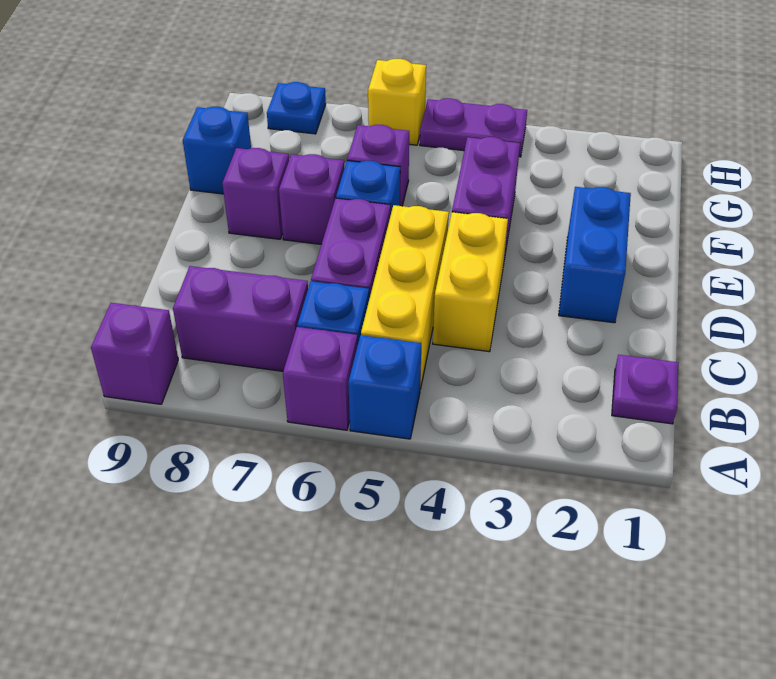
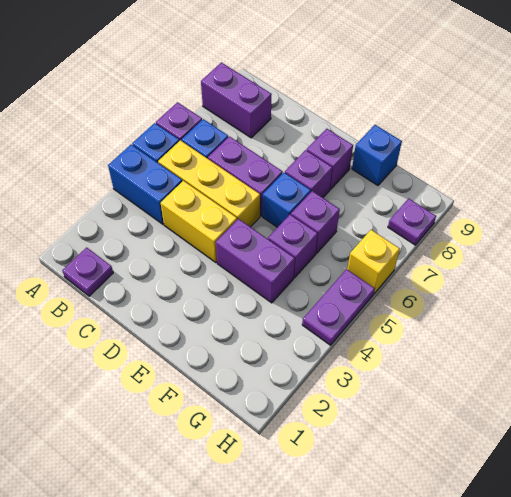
purple 1x1 brick [91,303,178,404] -> purple 1x1 brick moved to [268,215,318,278]
purple 1x2 brick [173,266,308,371] -> purple 1x2 brick turned to [201,62,272,138]
blue 1x2 brick [559,187,631,323] -> blue 1x2 brick moved to [108,145,182,224]
blue 1x1 plate [267,82,326,134] -> purple 1x1 plate [388,198,436,245]

